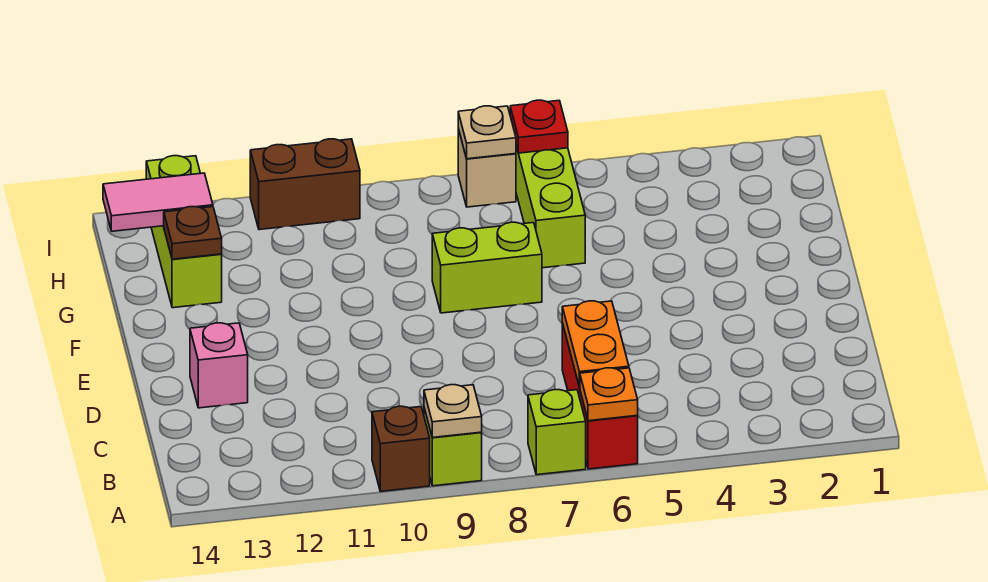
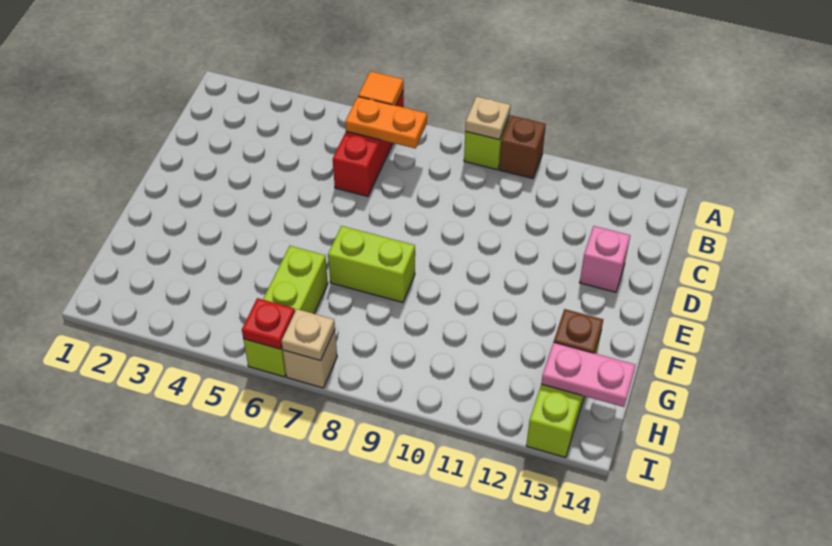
orange 1x1 plate [580,368,638,421] -> orange 1x1 tile [358,71,404,106]
lime 1x1 brick [528,390,586,475] -> none
orange 1x2 plate [562,301,629,387] -> orange 1x2 plate turned to [345,97,427,149]
pink 1x2 tile [103,173,213,231] -> pink 1x2 plate [541,342,635,407]
brown 1x2 brick [250,139,360,230] -> none

